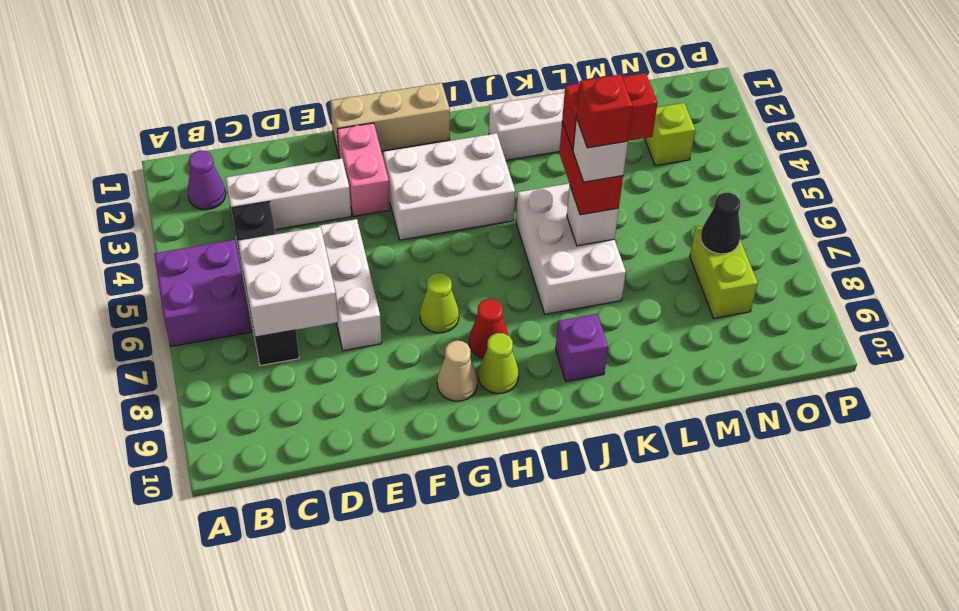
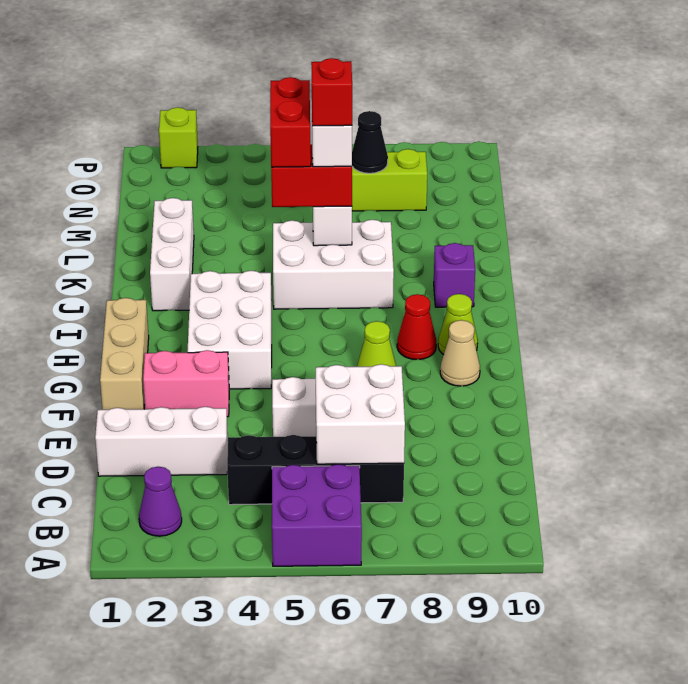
white 1x3 brick [226,158,351,230] -> white 1x3 brick turned to [95,407,228,476]
lime 1x1 brick [645,103,695,166] -> lime 1x1 brick moved to [159,107,198,168]

